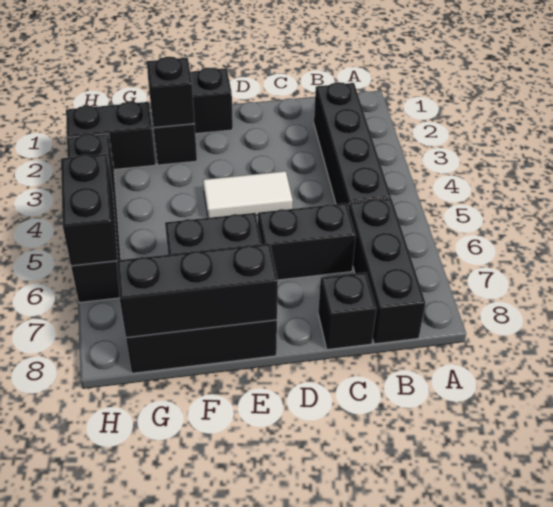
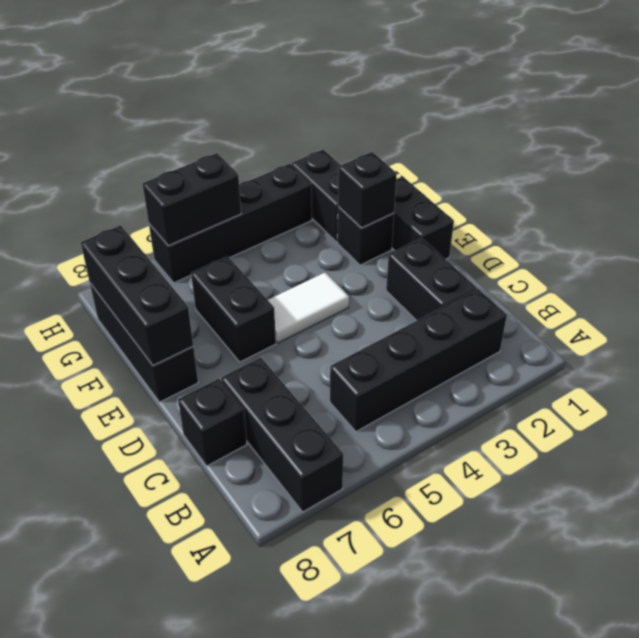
black 1x3 brick [348,198,425,344] -> black 1x3 brick turned to [221,358,343,512]
black 1x2 brick [258,203,356,280] -> black 1x2 brick moved to [386,238,477,320]
white 1x2 tile [203,171,293,218] -> white 1x2 tile turned to [268,272,349,343]

